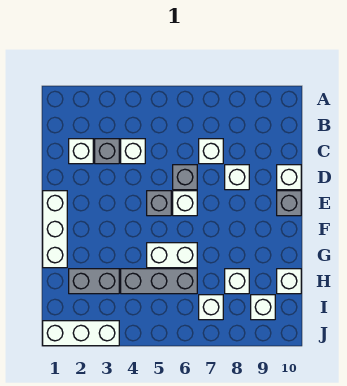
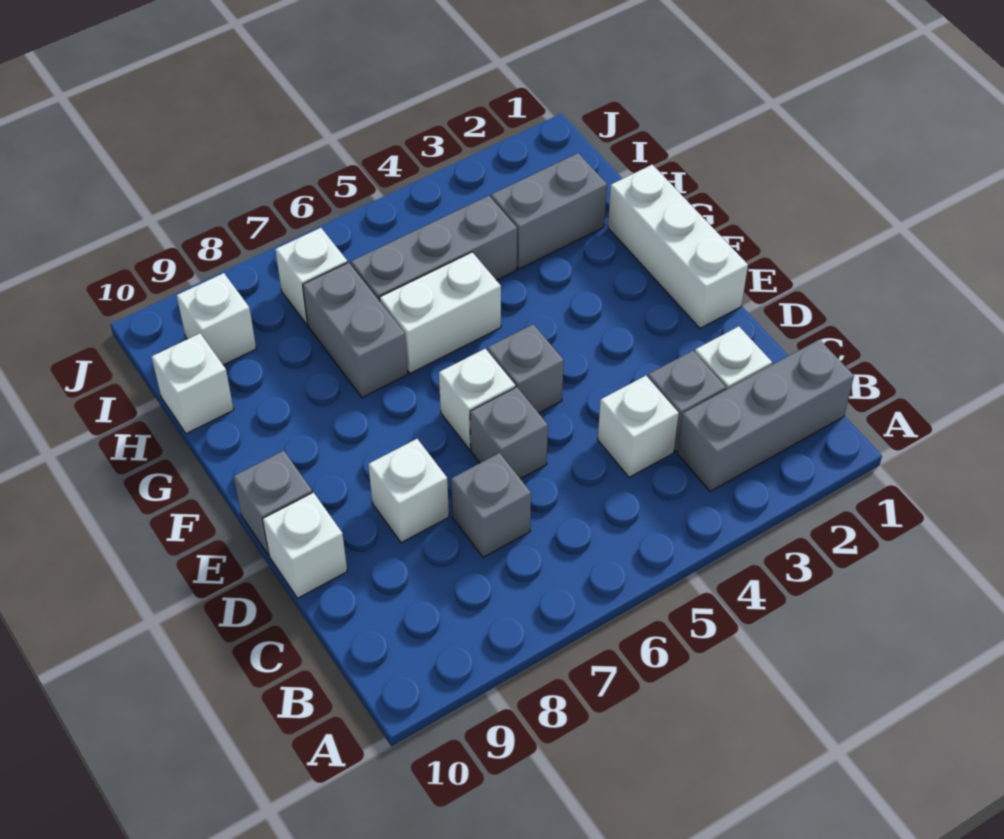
none -> grey 1x3 brick [677,339,854,492]
white 1x1 brick [199,139,223,164] -> grey 1x1 brick [451,453,531,557]
none -> grey 1x2 brick [303,262,408,398]
white 1x1 brick [225,269,249,294] -> none
white 1x3 brick [43,321,119,346] -> none

